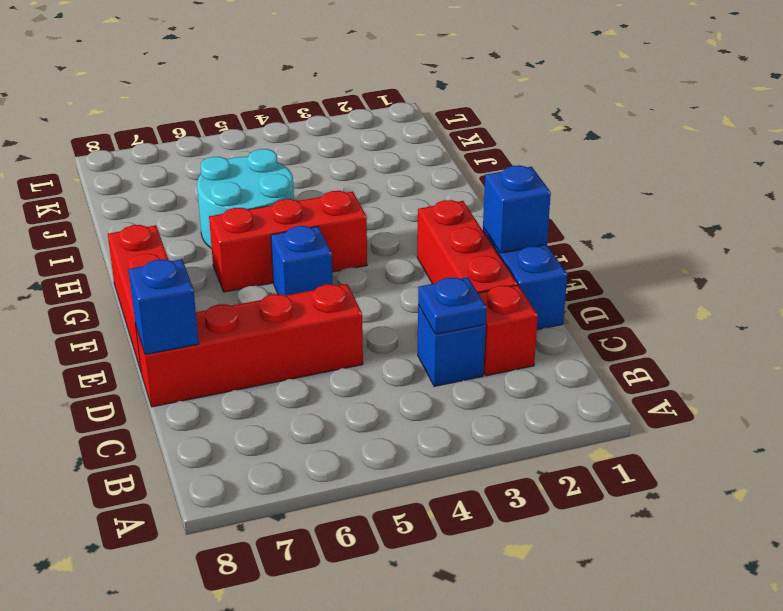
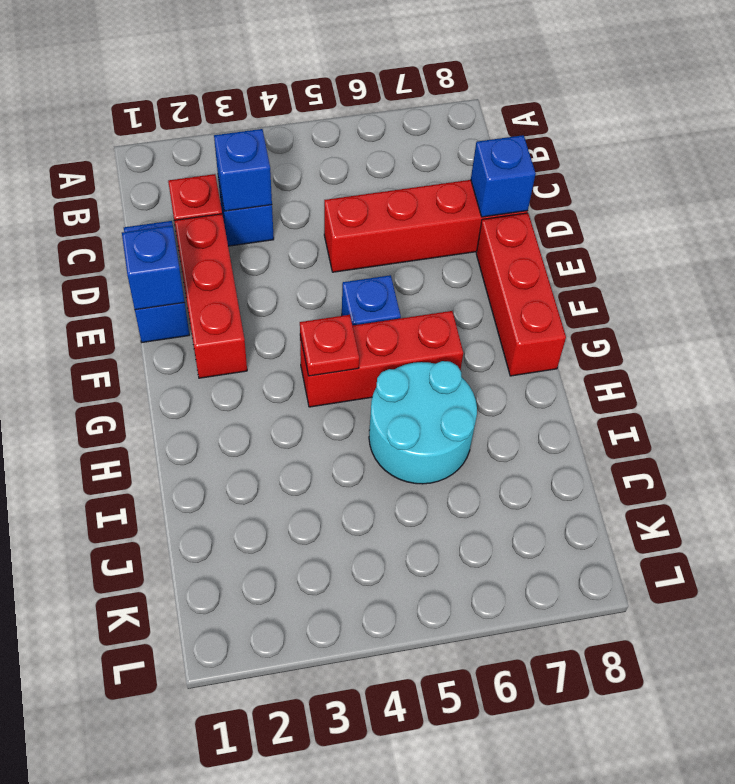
blue 1x1 plate [418,277,487,334] -> blue 1x1 brick [214,129,272,211]
none -> red 1x1 plate [300,315,359,376]

